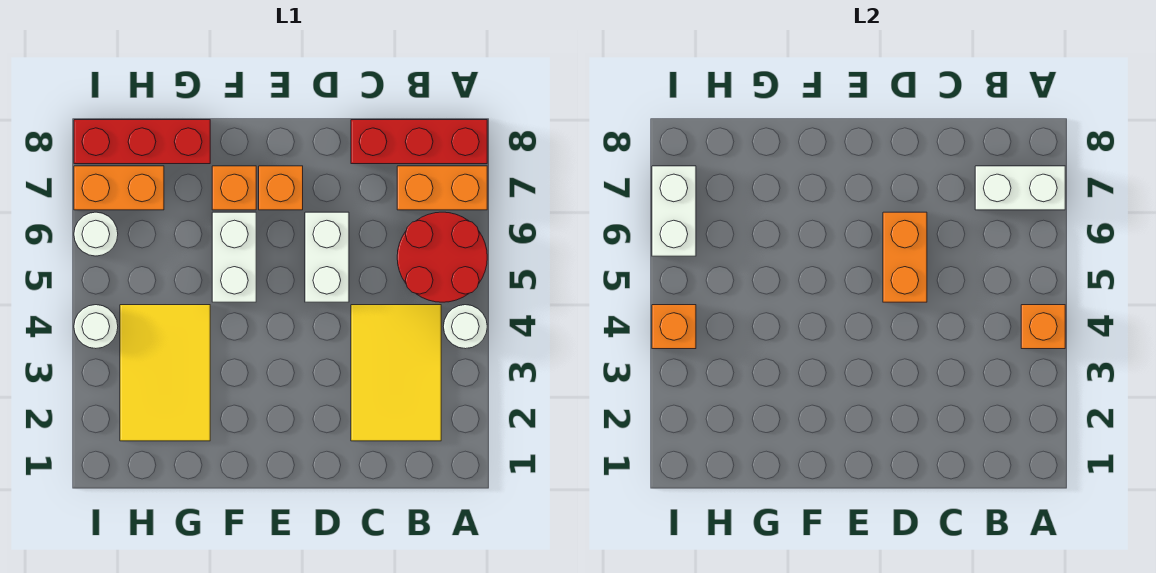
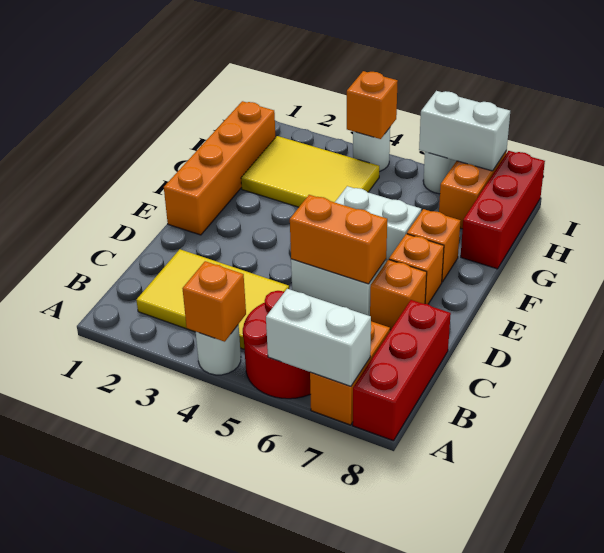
white 1x2 brick [975,166,1065,210] -> white 1x2 brick turned to [266,289,371,386]
none -> orange 1x1 brick [370,260,427,330]
none -> orange 1x4 brick [164,101,275,235]

